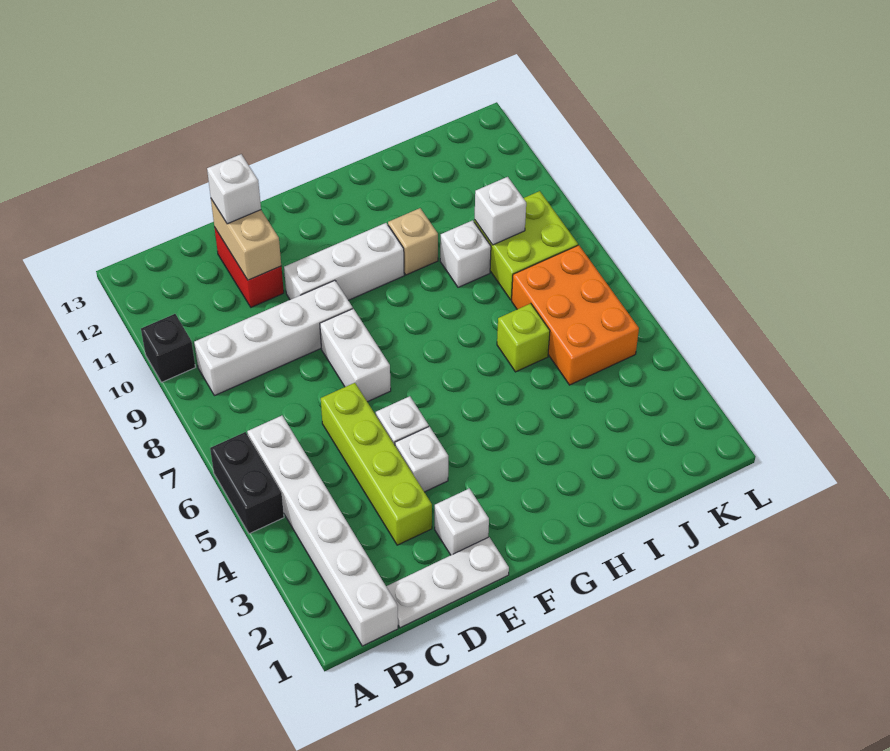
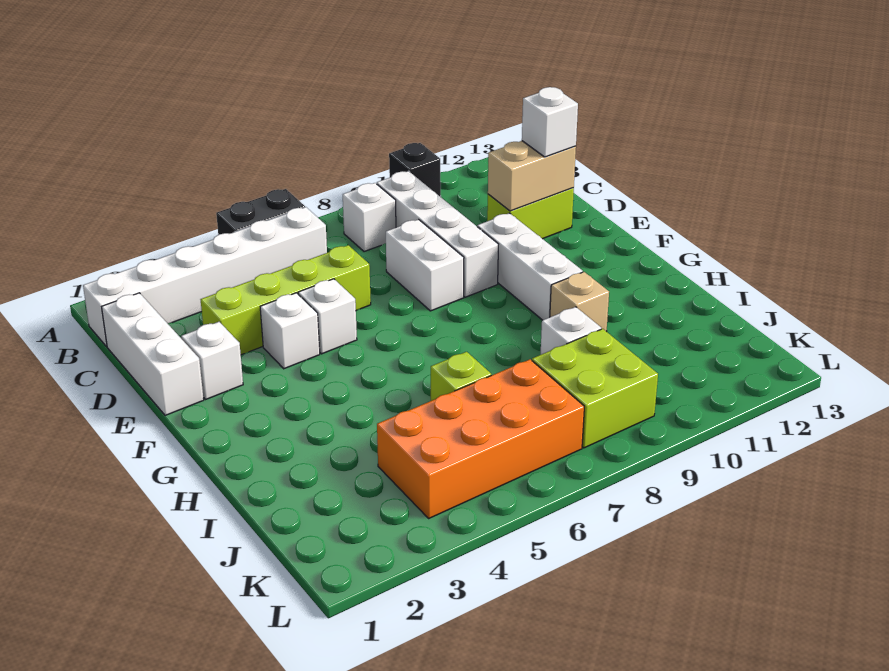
white 1x3 plate [386,537,509,628] -> white 1x3 brick [102,293,204,415]
red 1x2 brick [214,227,284,307] -> lime 1x2 brick [487,188,574,239]
white 1x2 brick [320,309,391,402] -> white 1x2 brick turned to [386,220,464,311]
orange 2x3 brick [512,245,639,385] -> orange 2x4 brick [377,359,584,518]
white 1x1 brick [475,177,526,245] -> white 1x1 brick moved to [343,183,396,252]

